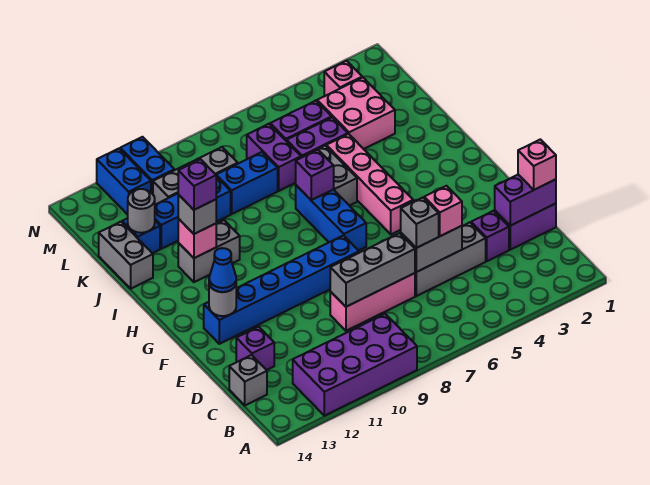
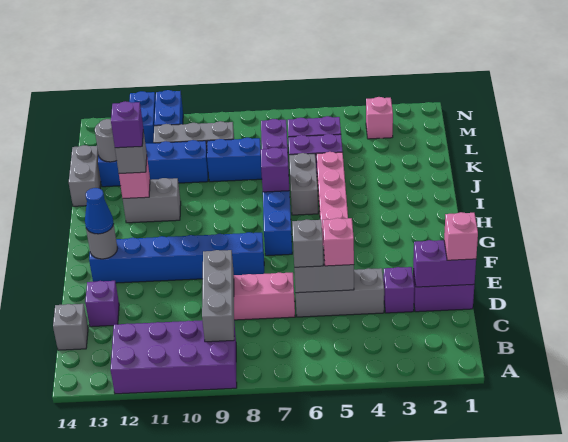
grey 1x3 brick [330,233,415,307] -> grey 1x3 brick turned to [202,250,234,342]
pink 2x2 brick [317,77,395,149] -> none

